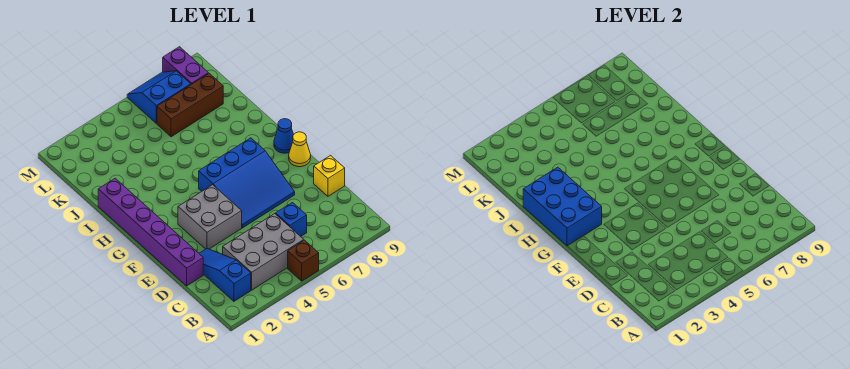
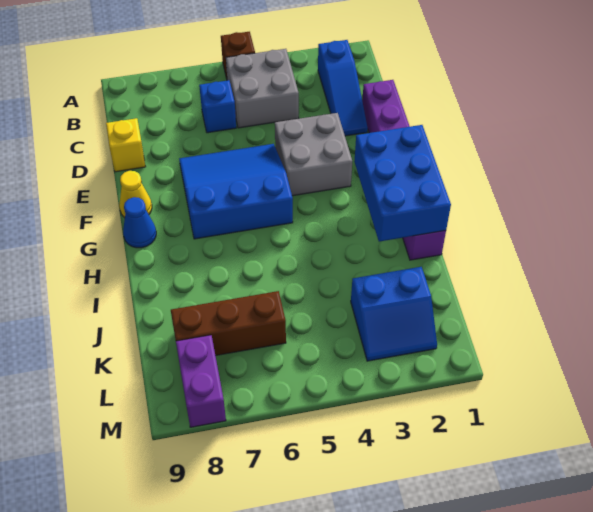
grey 2x3 brick [223,214,304,290] -> grey 2x2 brick [226,49,299,128]
blue 2x2 slope [127,71,191,123] -> blue 2x2 slope moved to [351,267,437,361]

